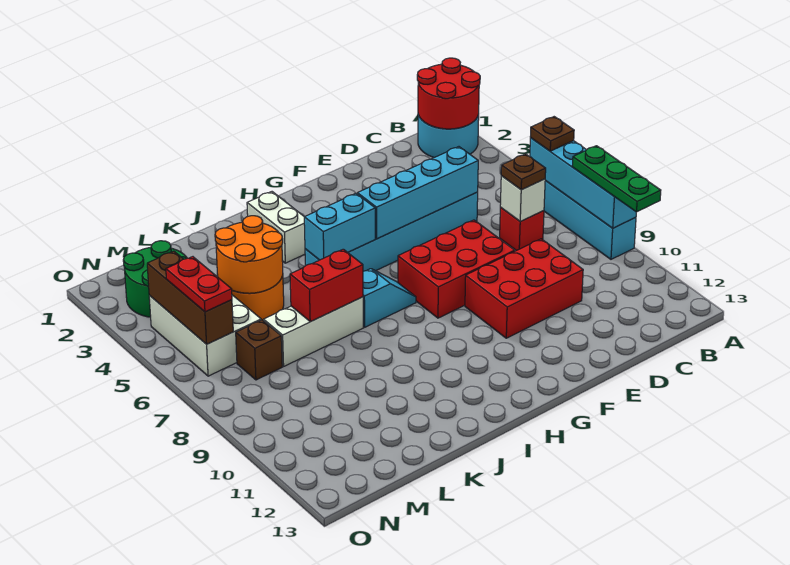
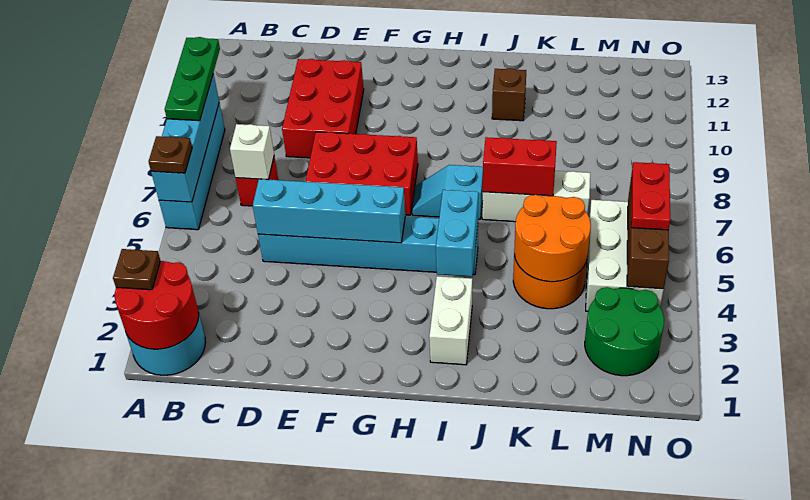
brown 1x1 plate [501,154,546,190] -> brown 1x1 plate moved to [113,249,160,290]
red 2x3 brick [465,239,583,338] -> red 2x3 brick turned to [282,59,364,158]
cyan 1x2 brick [304,193,375,260] -> cyan 1x2 brick turned to [436,190,478,277]
brown 1x1 brick [236,320,282,380] -> brown 1x1 brick moved to [492,68,526,121]

